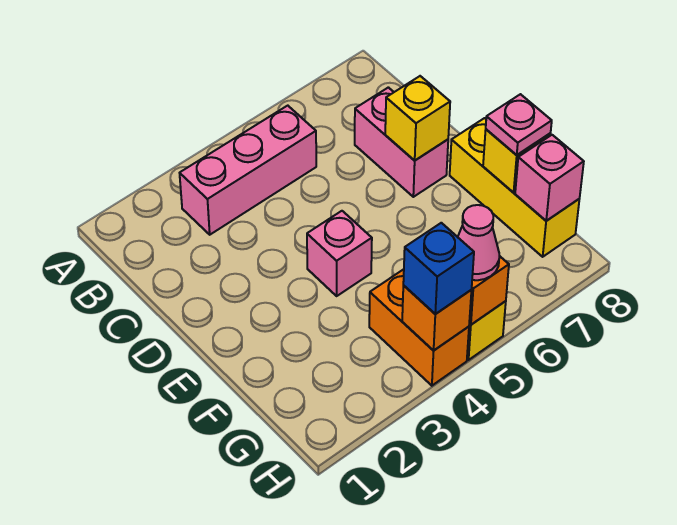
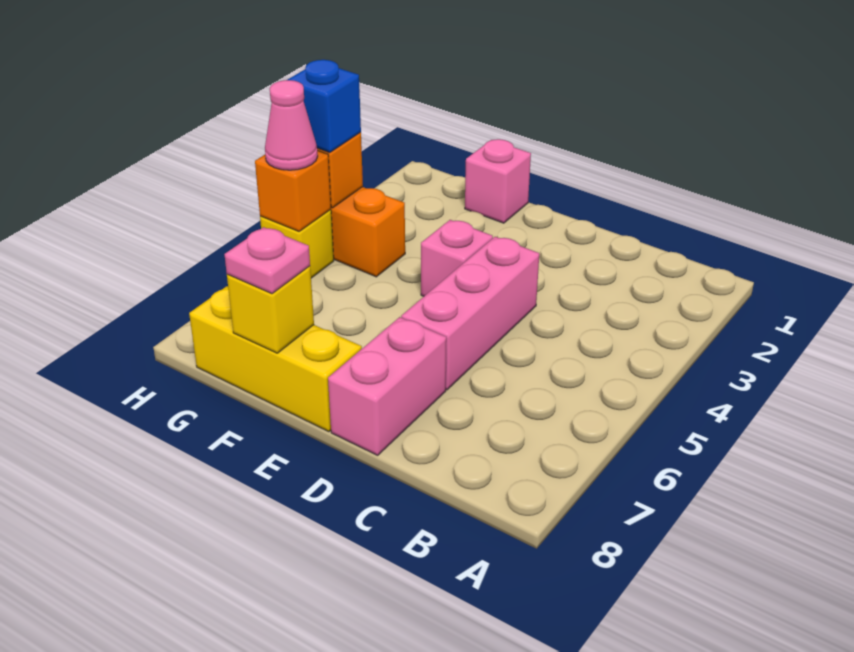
pink 1x3 brick [180,106,316,235] -> pink 1x3 brick moved to [401,237,539,390]
pink 1x2 brick [355,87,448,197] -> pink 1x2 brick turned to [328,317,446,455]
yellow 1x1 brick [385,76,450,161] -> none
pink 1x1 brick [515,135,584,221] -> pink 1x1 brick moved to [465,139,531,223]

